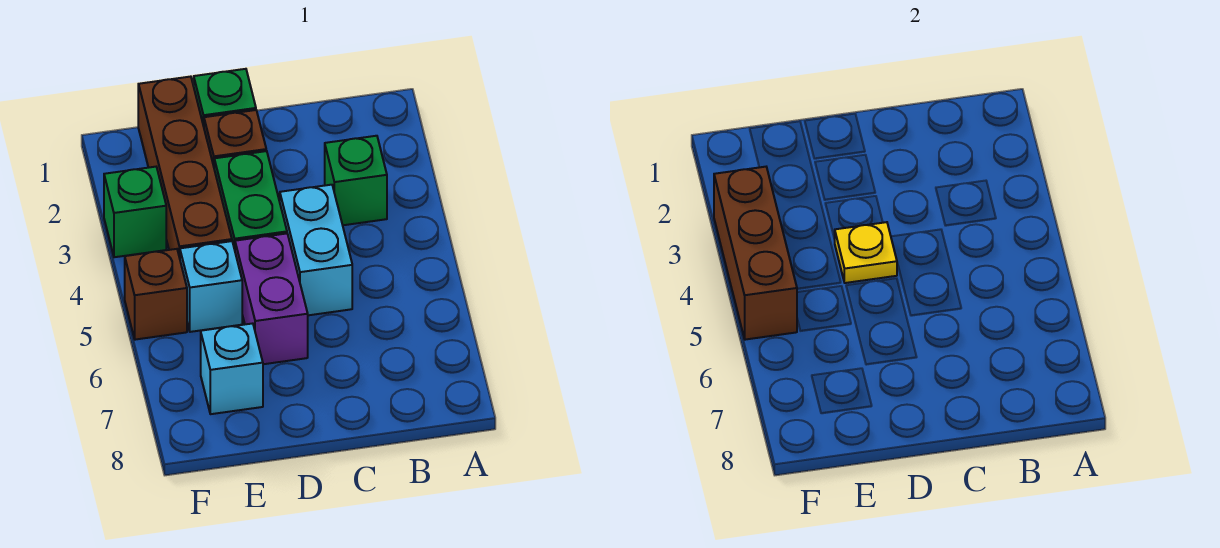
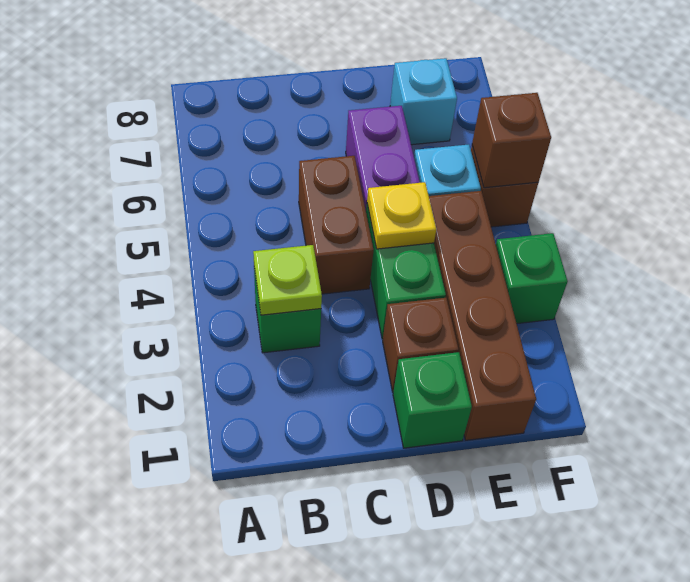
none -> lime 1x1 plate [253,245,322,315]
cyan 1x2 brick [280,185,352,315] -> brown 1x2 brick [299,156,373,294]
brown 1x3 brick [714,167,797,340] -> brown 1x1 brick [472,93,551,188]

